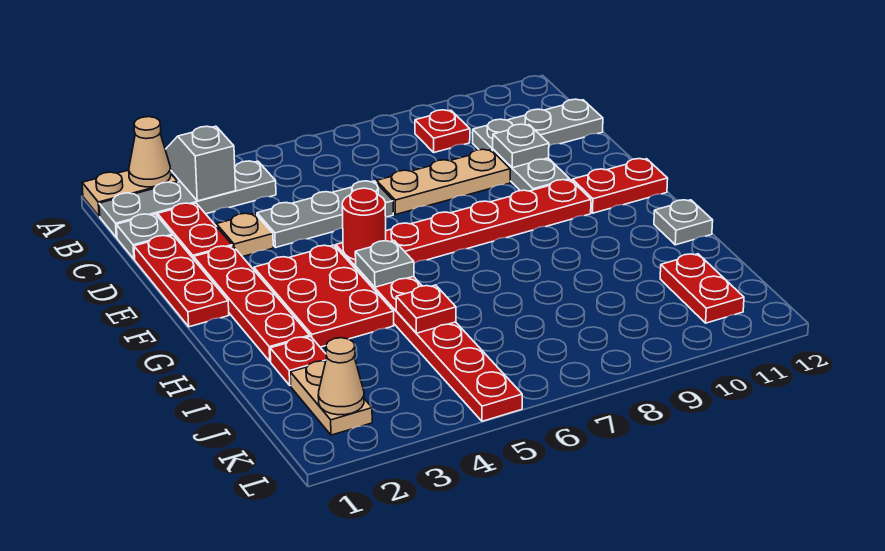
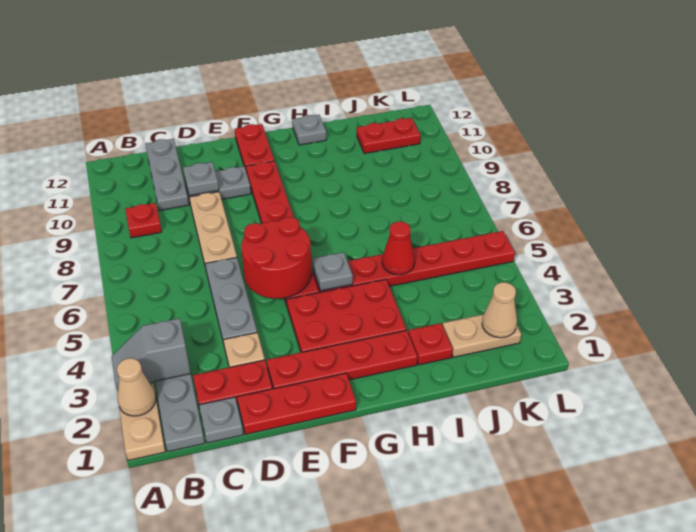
red 1x1 round brick [342,188,386,260] -> red 2x2 round brick [241,217,312,299]
red 1x1 plate [396,285,456,333] -> red 1x1 cone [382,222,415,275]

